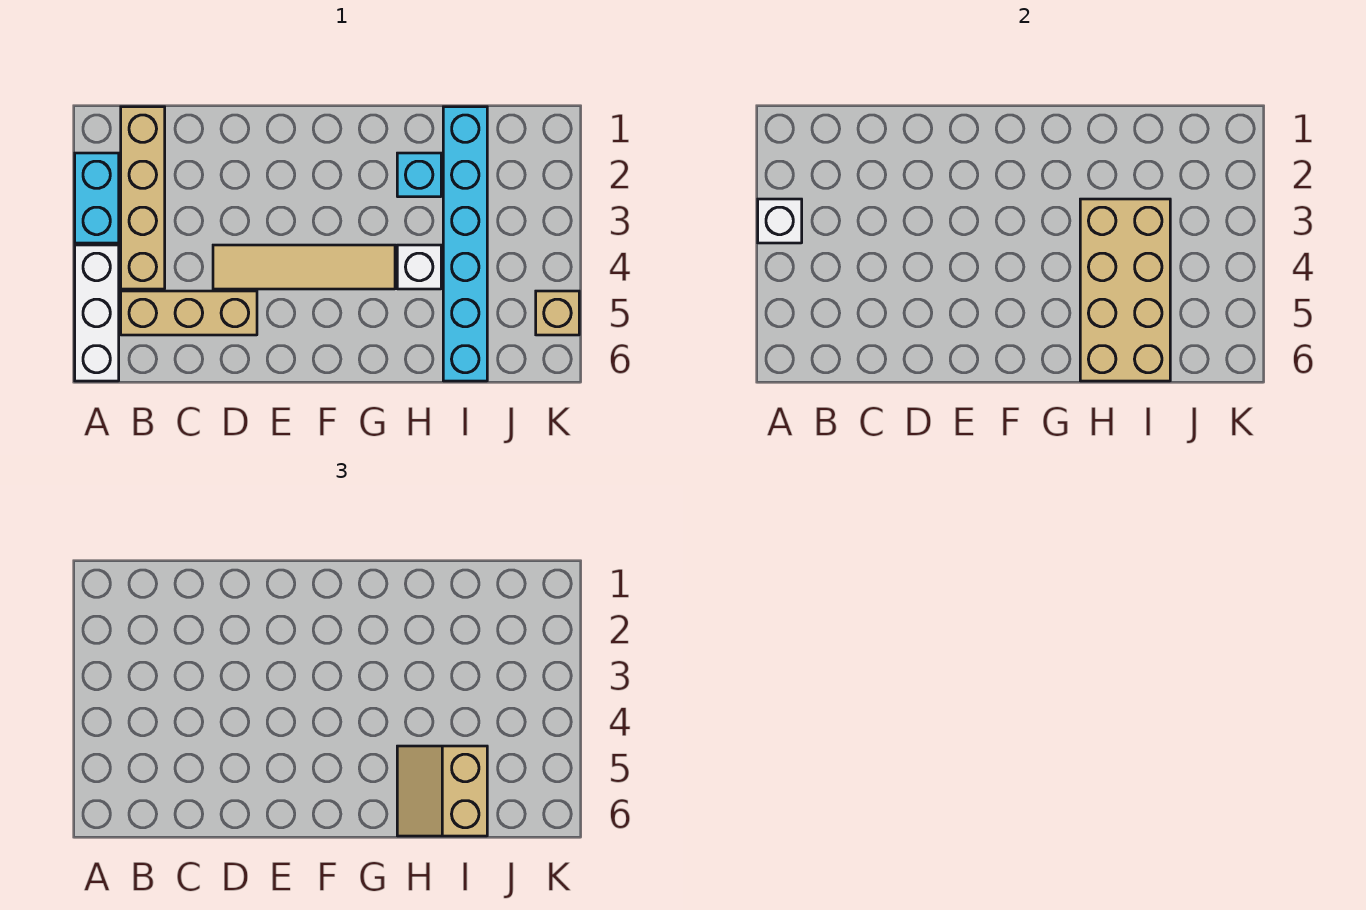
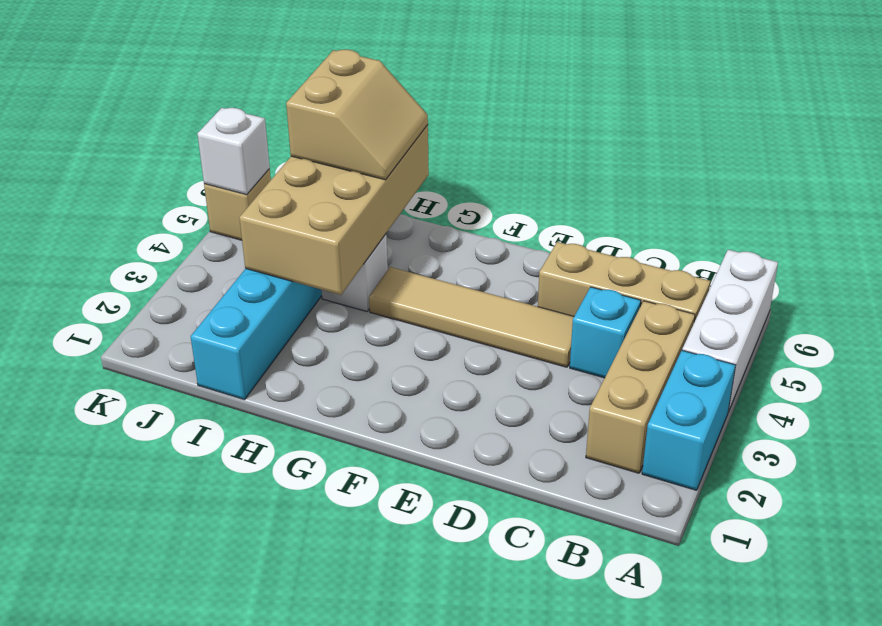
white 1x1 brick [758,199,802,243] -> white 1x1 brick moved to [197,108,270,195]
tan 1x4 brick [121,107,165,289] -> tan 1x3 brick [586,301,695,473]
cyan 1x1 brick [397,153,441,197] -> cyan 1x1 brick moved to [570,287,641,378]

